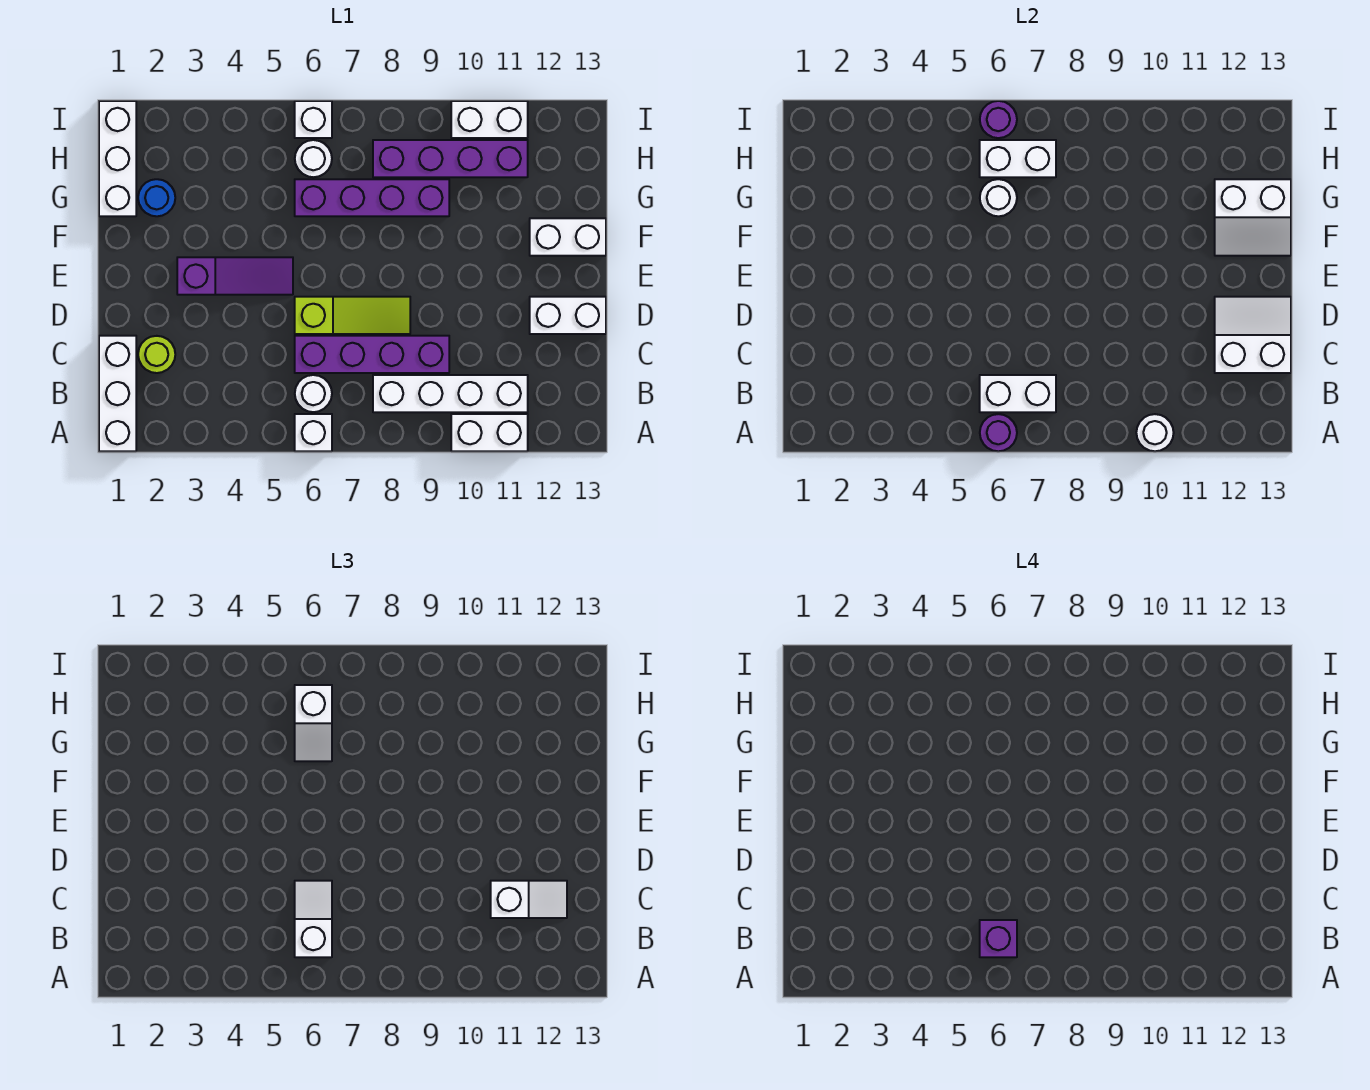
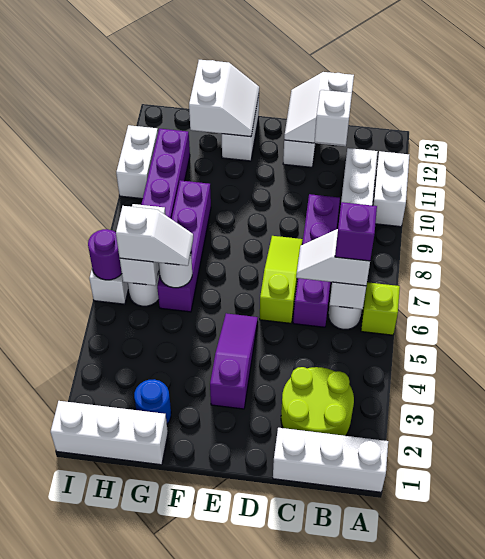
white 1x1 brick [295,414,332,451] -> lime 1x1 brick [361,282,400,335]
purple 1x1 round brick [980,414,1017,451] -> none
white 1x1 round brick [1136,414,1174,451] -> none
lime 1x1 round brick [138,336,175,373] -> lime 2x2 round brick [281,367,354,436]

